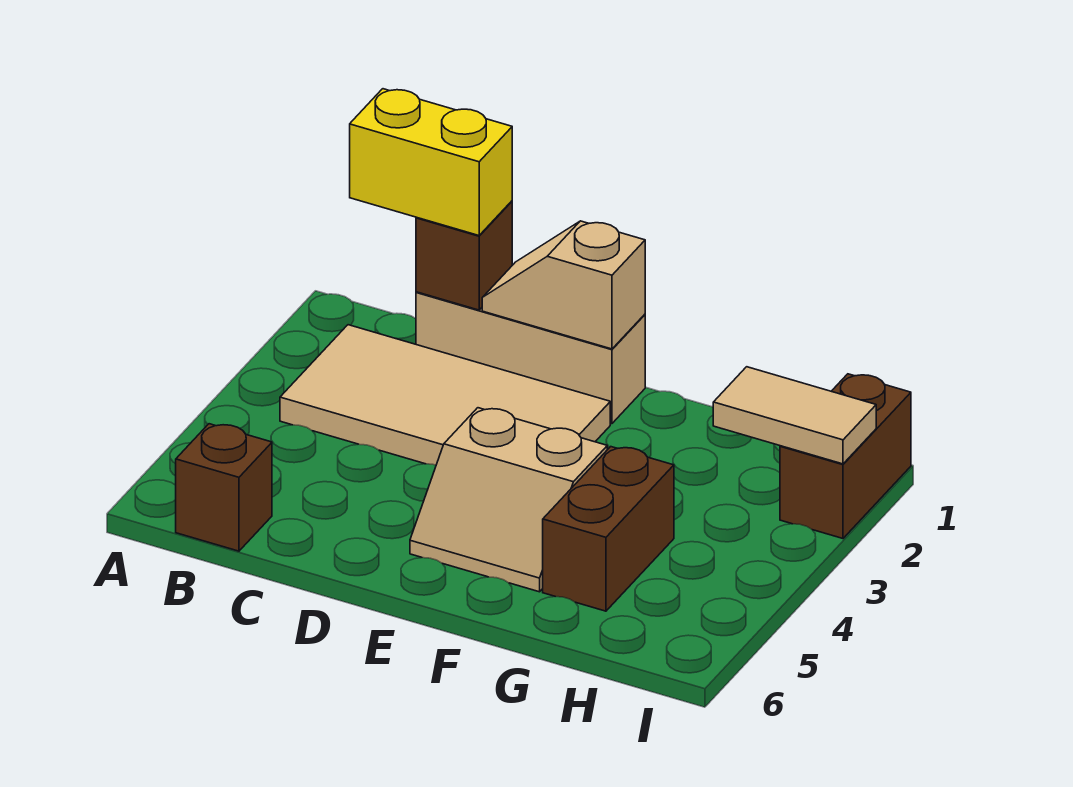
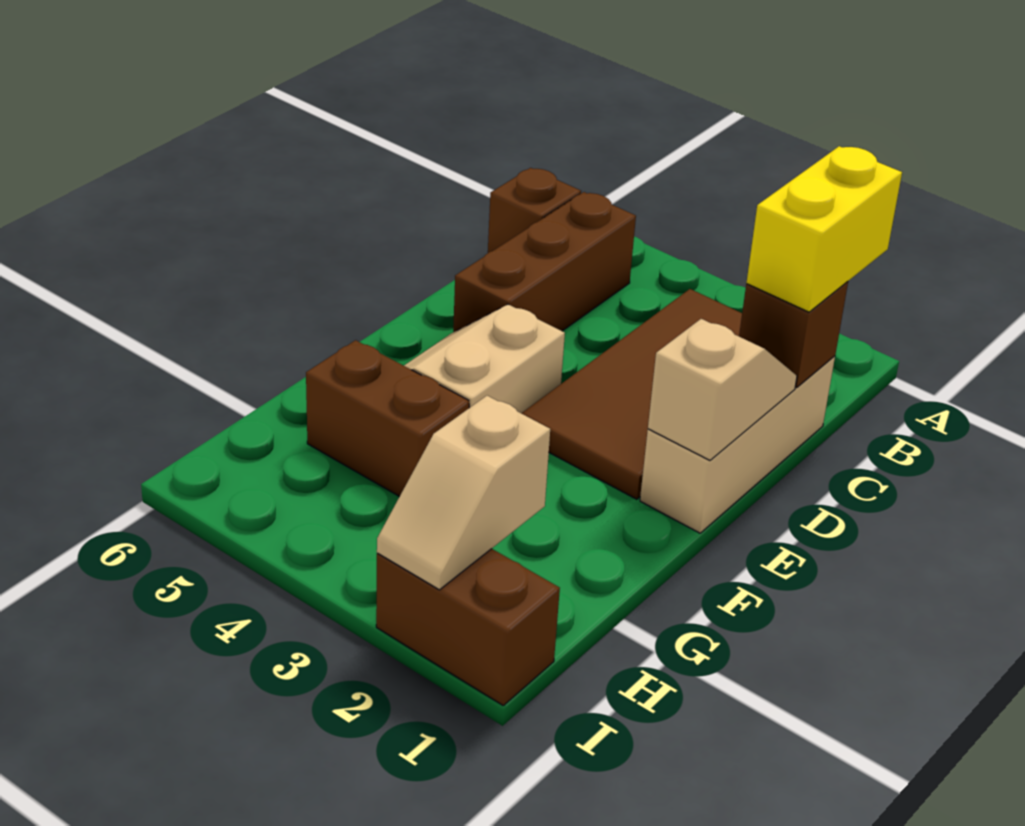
tan 2x4 tile [280,325,610,465] -> brown 2x4 tile [521,289,742,499]
none -> brown 1x3 brick [453,192,636,332]
tan 1x2 tile [713,367,876,464] -> tan 1x2 slope [377,396,550,590]

